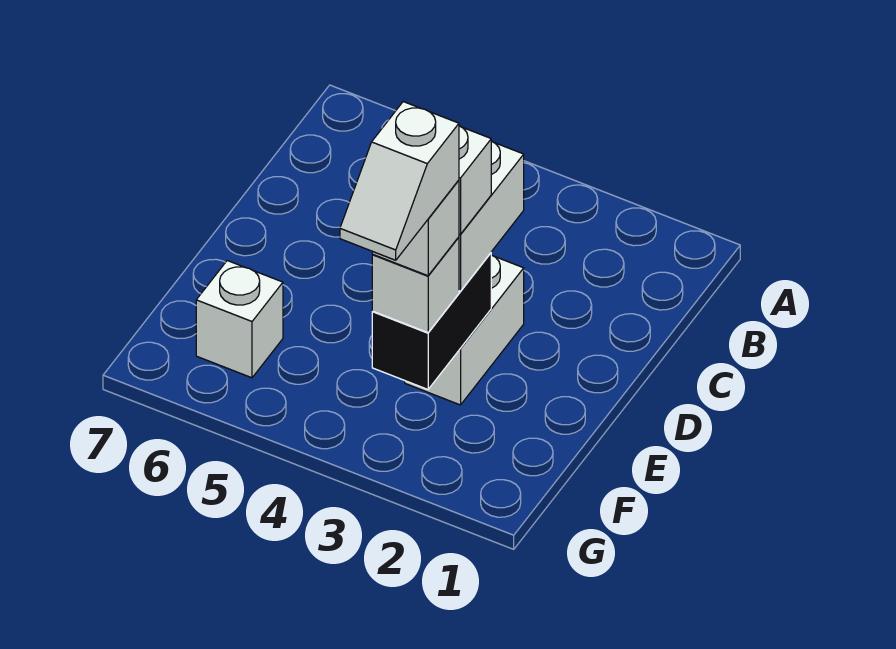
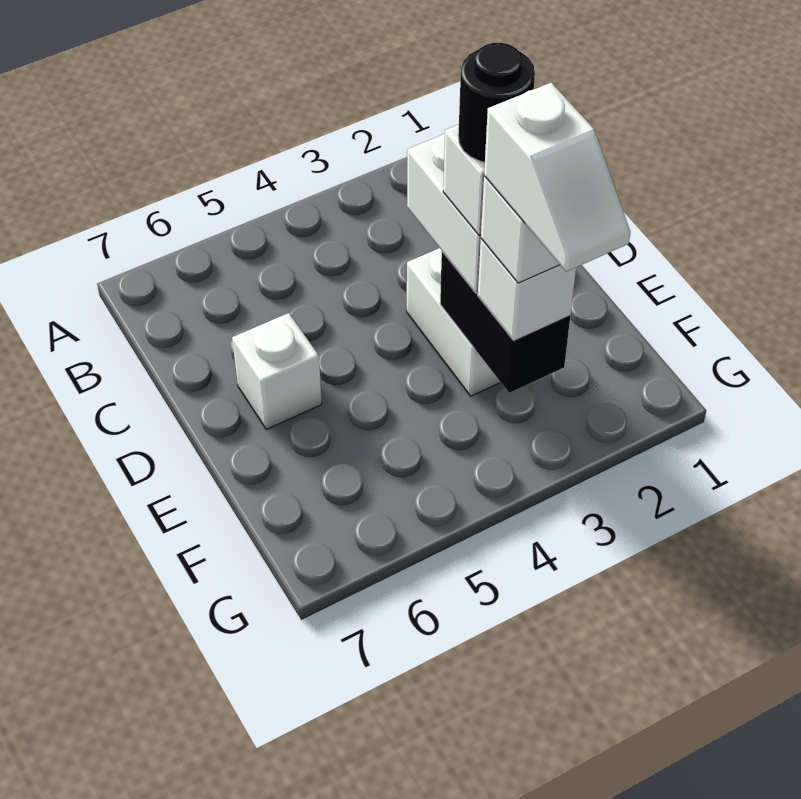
none -> black 1x1 round brick [458,43,535,162]
white 1x1 brick [196,261,283,378] -> white 1x1 brick moved to [232,313,322,429]

